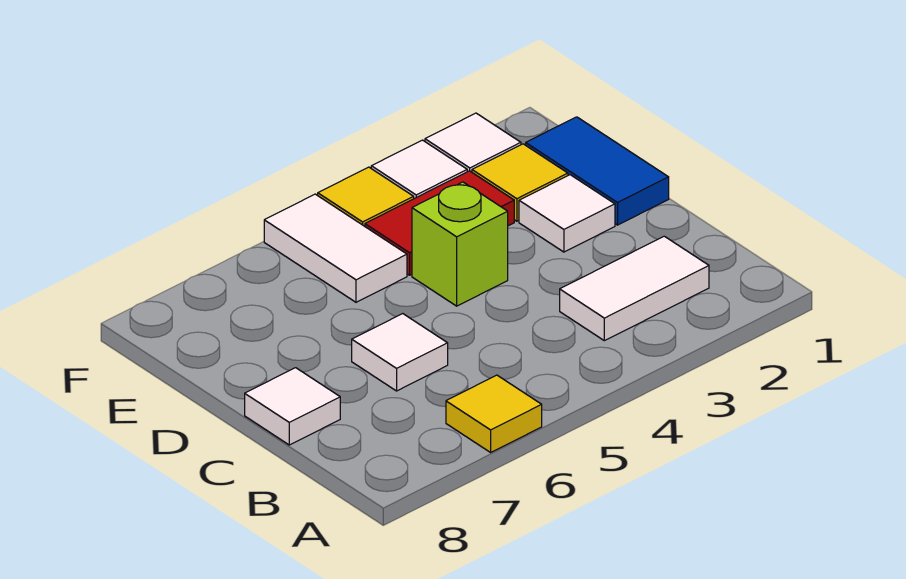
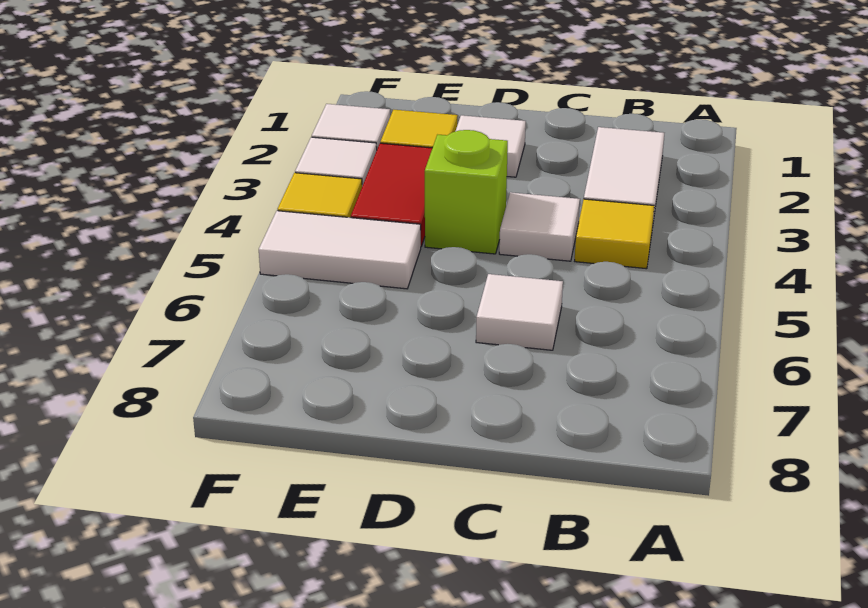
yellow 1x1 tile [446,375,542,452] -> yellow 1x1 tile moved to [575,199,654,269]
white 1x1 tile [245,368,340,445] -> white 1x1 tile moved to [499,192,580,261]
blue 1x2 tile [526,117,669,225] -> none

